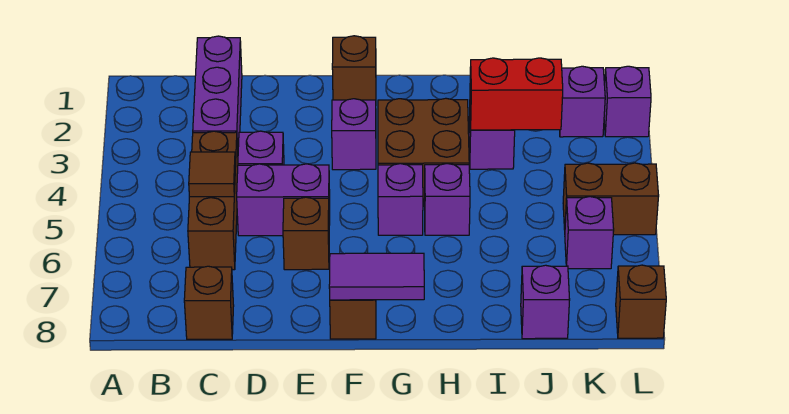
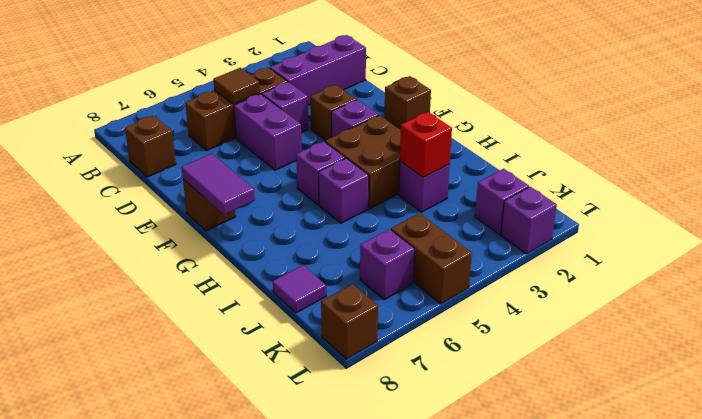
brown 1x1 brick [283,197,329,270] -> brown 1x1 brick moved to [310,85,356,140]
red 1x2 brick [470,58,563,130] -> red 1x1 brick [400,112,452,177]
purple 1x1 brick [521,265,570,339] -> purple 1x1 tile [273,265,326,313]

